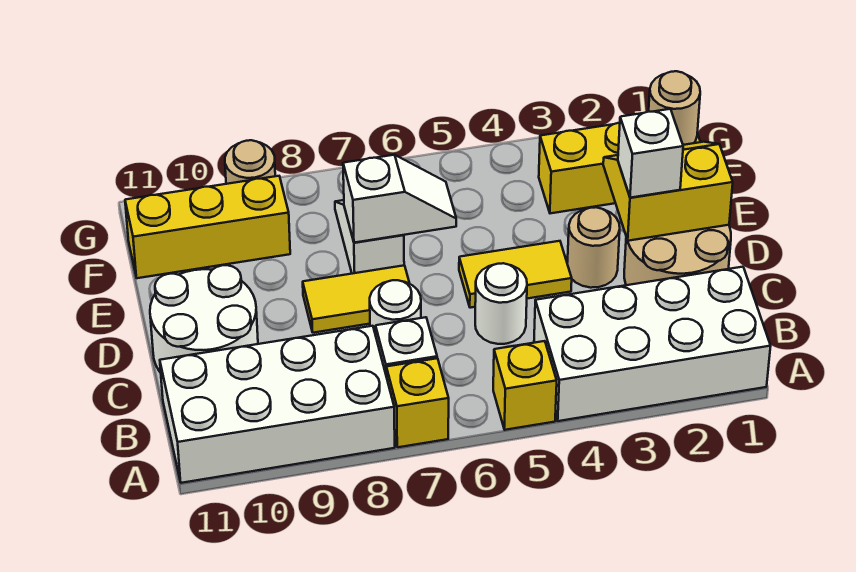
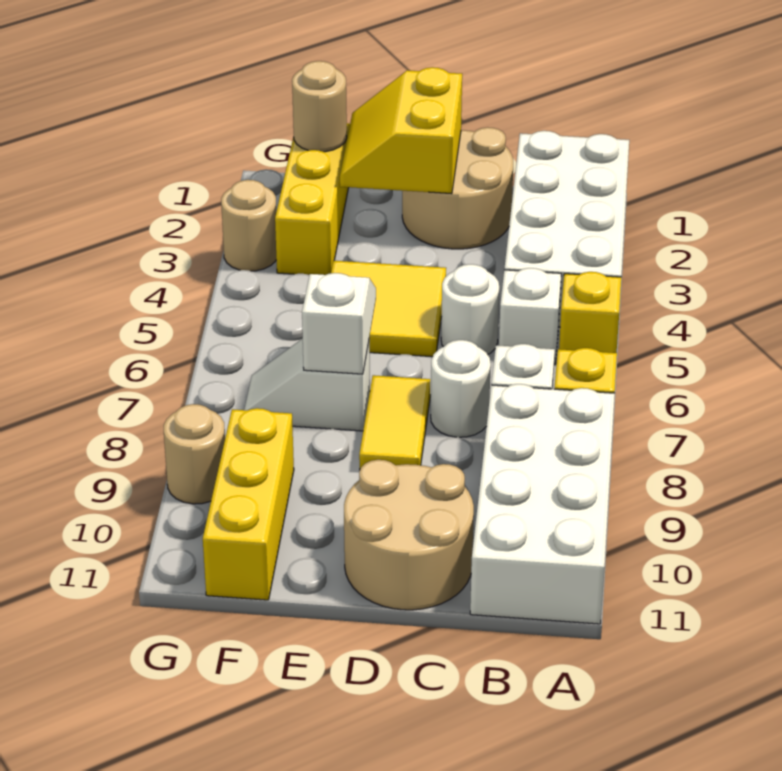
white 2x2 round brick [150,265,258,373] -> tan 2x2 round brick [344,460,474,610]
white 1x1 brick [618,109,683,198] -> white 1x1 brick moved to [499,268,561,365]
tan 1x1 round brick [567,207,620,288] -> tan 1x1 round brick moved to [221,180,276,271]
yellow 1x2 tile [459,241,572,308] -> yellow 2x2 tile [331,261,446,357]

